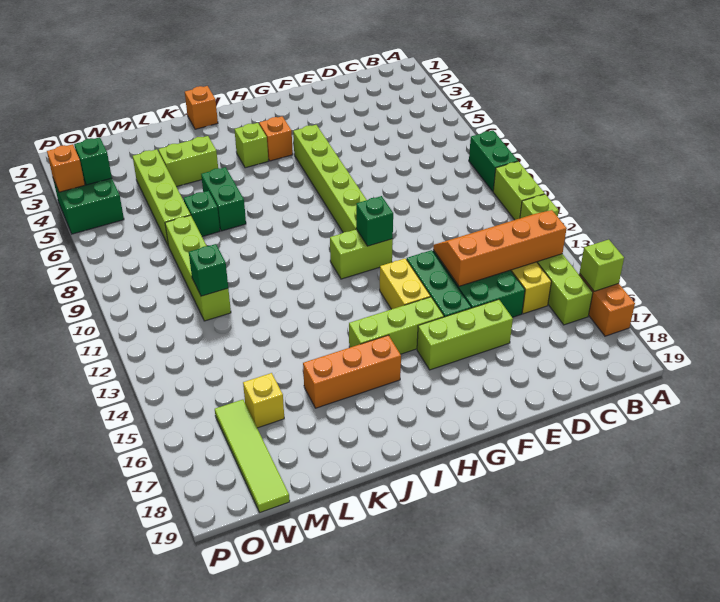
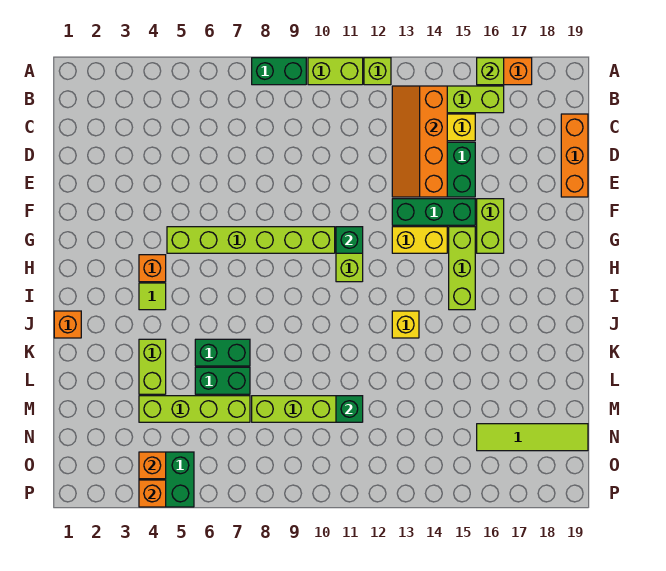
lime 1x3 brick [417,299,513,370] -> lime 1x2 brick [477,199,504,253]
lime 1x1 brick [234,123,268,168] -> lime 1x1 tile [139,283,166,310]
orange 1x3 brick [303,335,401,408] -> orange 1x3 brick moved to [561,114,588,197]
green 1x1 brick [184,191,220,237] -> green 1x2 brick [195,367,250,394]
yellow 1x1 brick [243,373,284,428] -> yellow 1x1 brick moved to [392,311,419,338]
green 1x1 brick [74,137,112,185] -> orange 1x1 brick [139,452,166,479]

